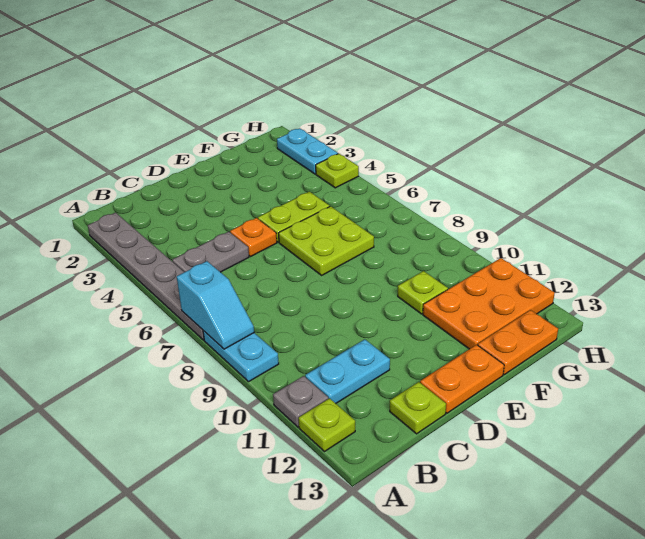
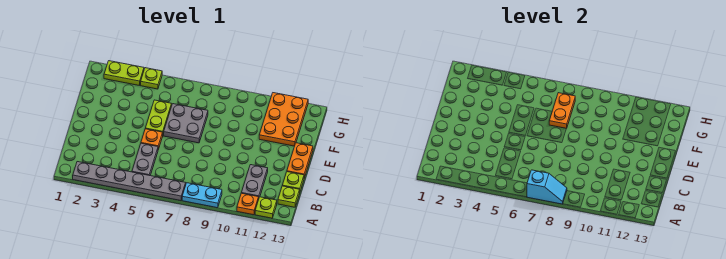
grey 1x1 plate [273,376,328,427] -> orange 1x1 plate [237,193,259,215]
cyan 1x2 plate [305,339,390,403] -> grey 1x2 plate [242,165,268,197]
lime 2x2 plate [279,206,374,275] -> grey 2x2 plate [164,104,208,143]
lime 1x1 plate [398,271,448,314] -> lime 1x1 plate moved to [278,186,300,207]
orange 1x2 plate [478,310,558,375] -> orange 1x2 plate moved to [549,93,575,129]
cyan 1x2 plate [277,128,338,174] -> lime 1x2 plate [104,61,144,86]

